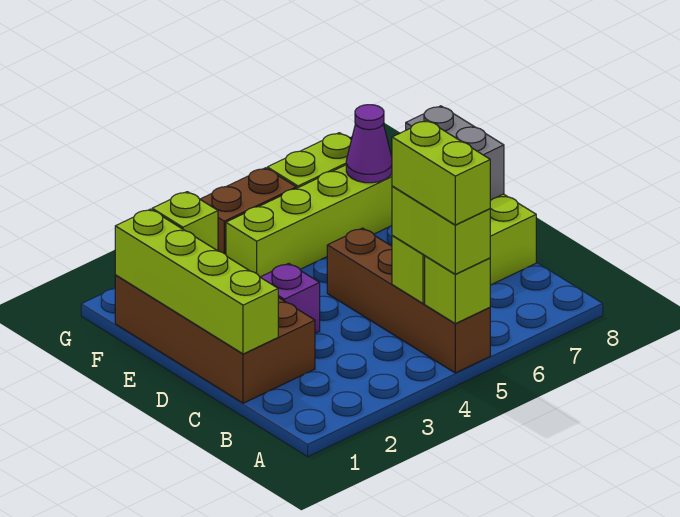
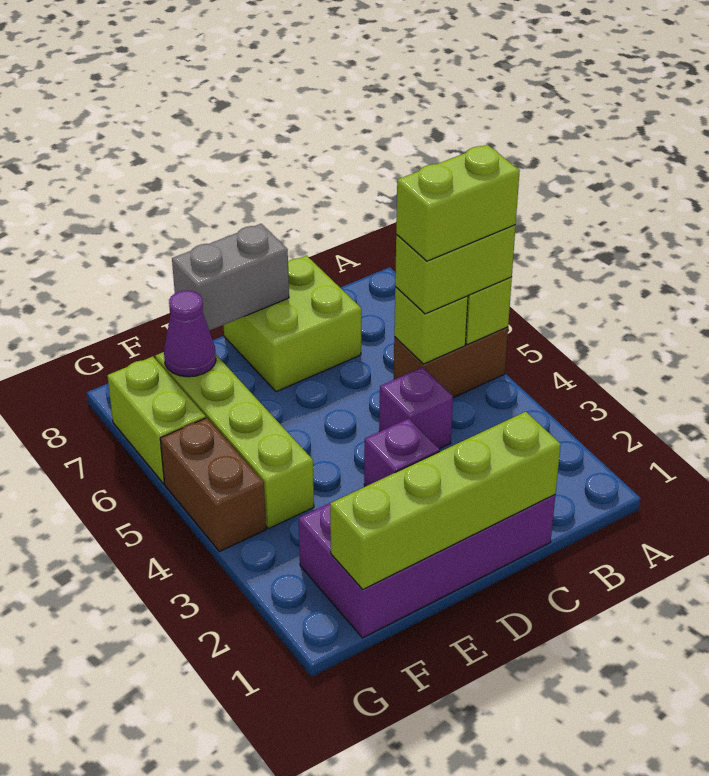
brown 1x4 brick [327,228,490,373] -> brown 1x2 brick [393,327,508,398]
brown 2x4 brick [115,275,315,403] -> purple 2x4 brick [299,465,555,638]
none -> purple 1x1 brick [379,367,453,449]
lime 1x1 brick [152,192,218,251] -> none

